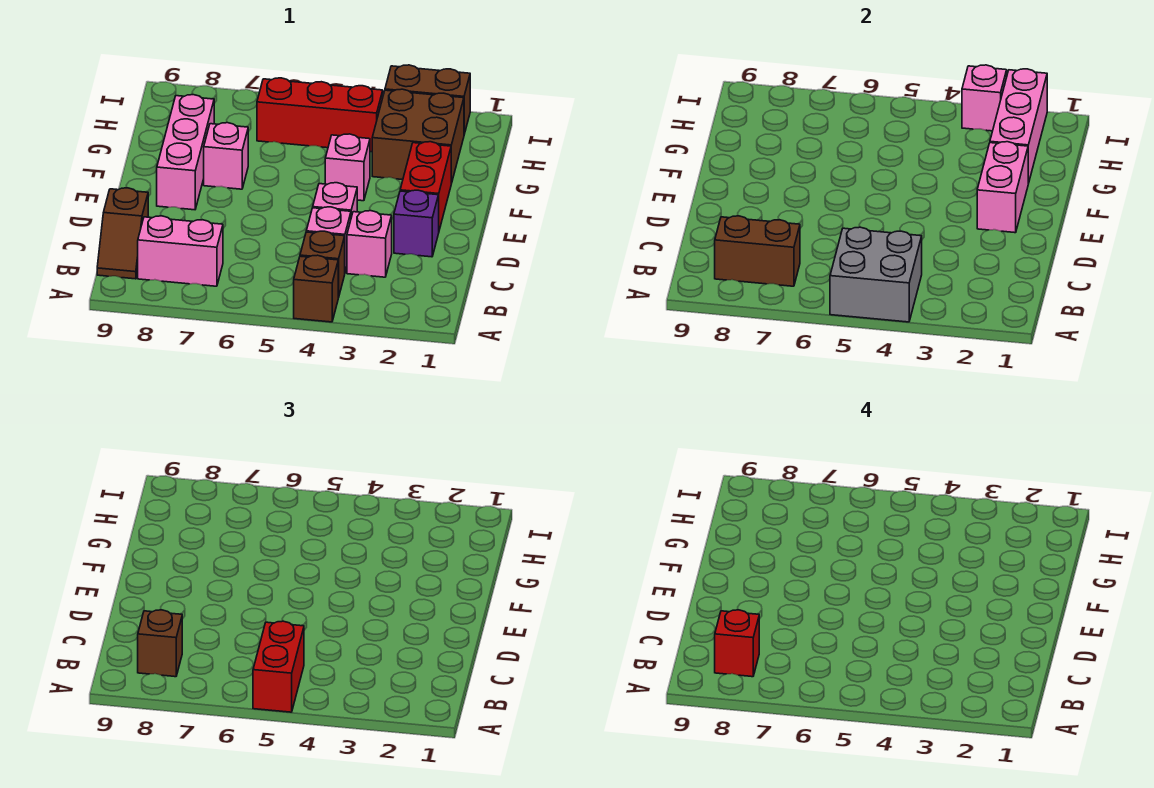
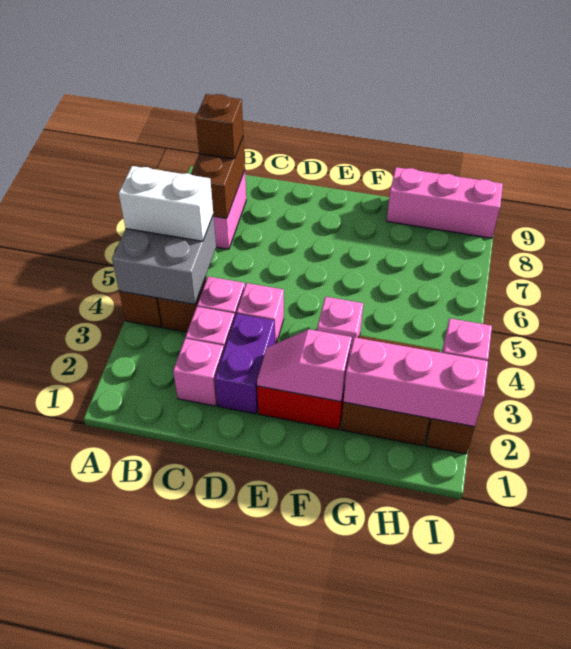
red 1x2 brick [253,621,304,712] -> white 1x2 brick [119,166,213,241]
red 1x1 brick [715,610,759,677] -> none
brown 1x2 slope [97,188,148,279] -> none
purple 1x1 brick [394,190,439,257] -> purple 1x2 brick [215,314,275,414]
pink 1x2 brick [977,142,1028,233] -> pink 1x2 slope [257,329,352,402]
pink 1x3 brick [157,95,214,210] -> pink 1x3 brick moved to [387,167,503,238]
pink 1x1 brick [204,123,248,189] -> pink 1x1 brick moved to [173,339,224,406]
red 1x3 brick [257,78,383,152] -> none

